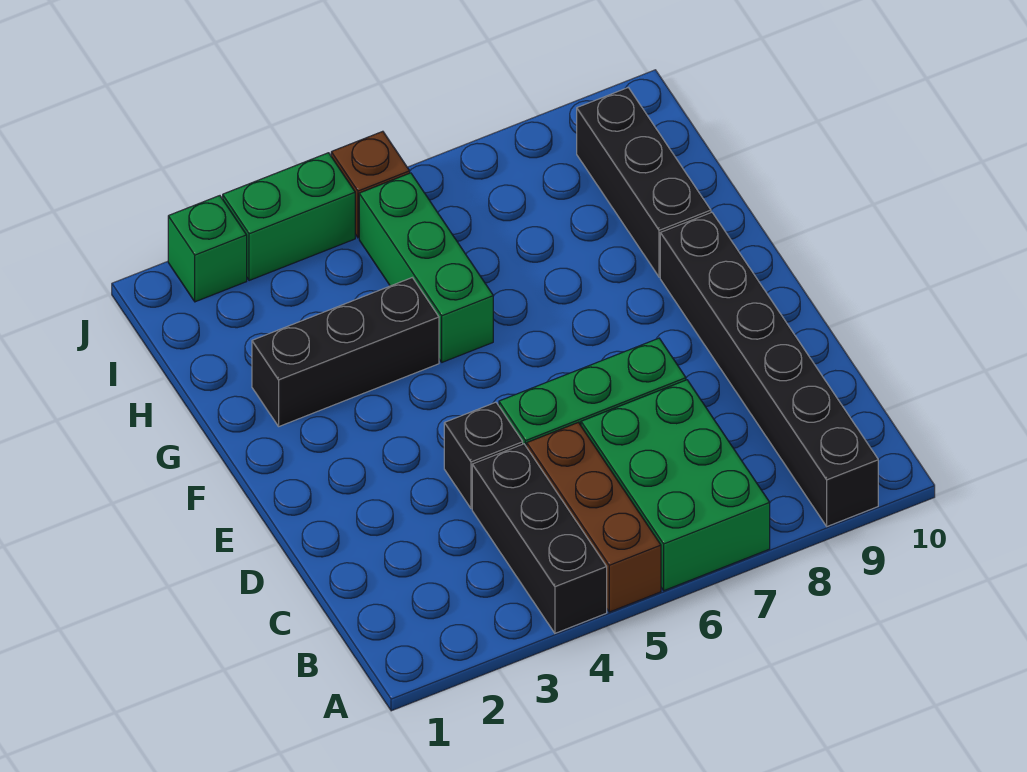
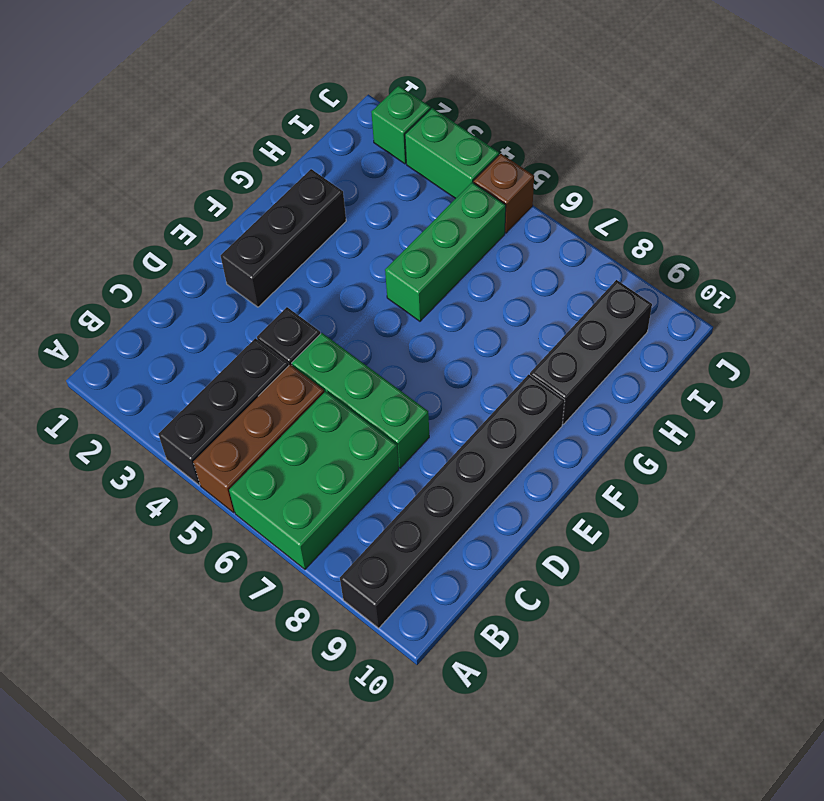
black 1x3 brick [252,278,439,426] -> black 1x3 brick turned to [221,169,346,307]

